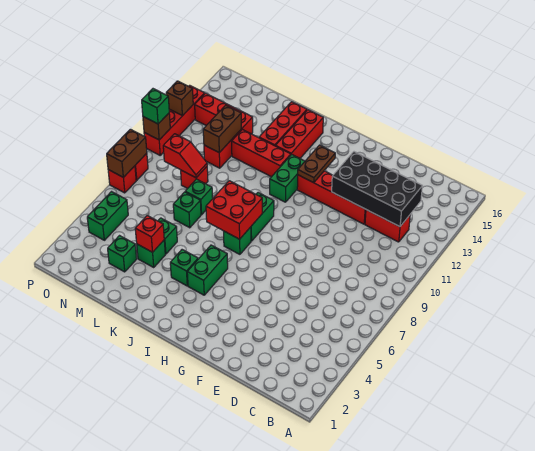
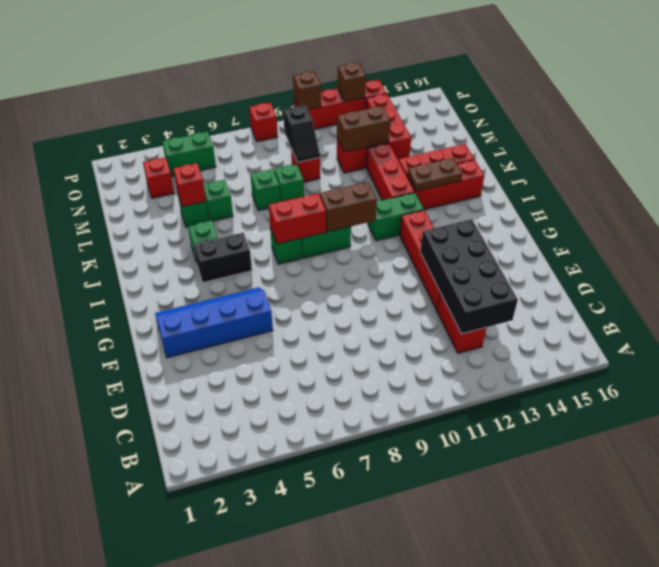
none -> blue 2x4 slope [155,287,273,358]
brown 1x2 plate [298,145,335,183] -> brown 1x2 plate moved to [407,158,462,191]
green 1x2 brick [187,245,228,295] -> black 1x2 brick [194,233,252,282]
red 2x2 brick [206,181,262,239] -> red 1x2 brick [269,193,326,244]
green 1x1 brick [108,236,137,272] -> none
red 1x2 slope [163,134,207,178] -> black 1x2 slope [283,105,320,162]
red 1x1 brick [108,166,136,193] -> red 1x1 brick moved to [143,157,174,198]
brown 1x2 brick [107,129,147,177] -> brown 1x2 brick moved to [320,182,377,232]
green 1x1 brick [142,89,169,124] -> none

